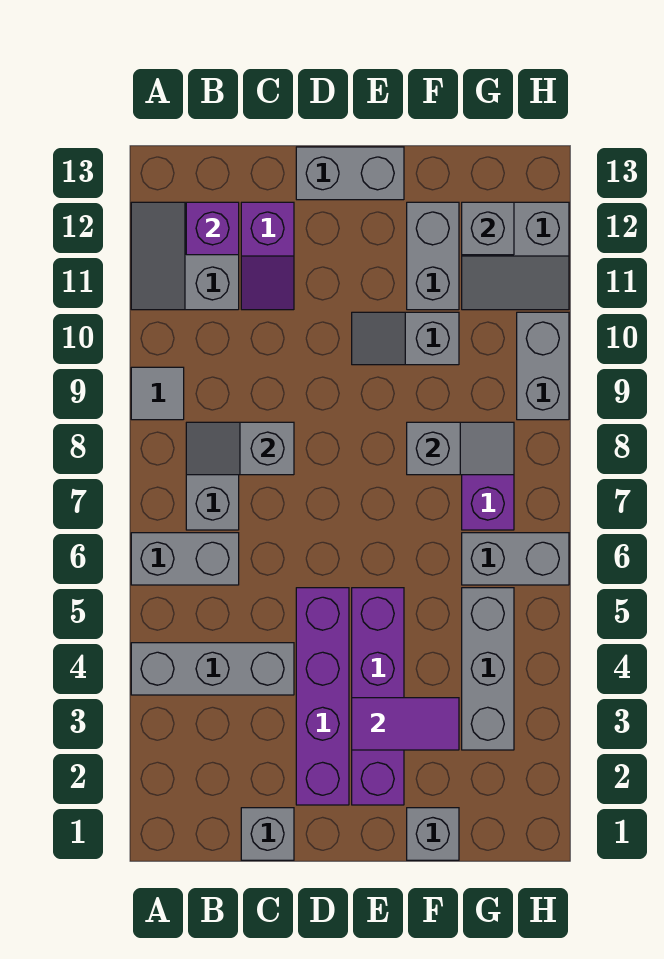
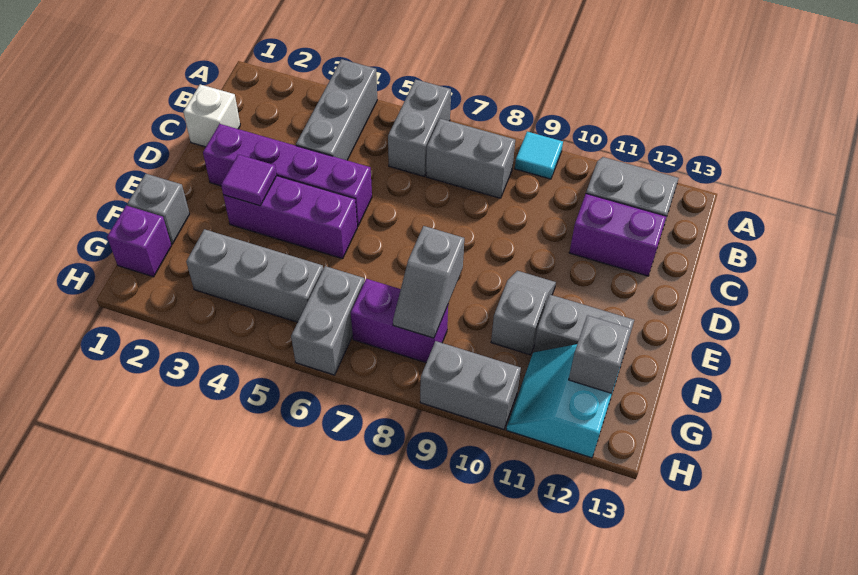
grey 1x1 tile [131,367,184,420] -> cyan 1x1 tile [515,132,563,179]
grey 1x2 slope [186,422,294,475] -> none
purple 1x1 brick [186,202,239,255] -> purple 1x1 brick moved to [107,205,172,277]
grey 1x1 brick [241,808,294,860] -> white 1x1 brick [183,84,240,147]
purple 1x2 slope [241,202,294,310] -> purple 1x2 brick [569,194,666,276]
grey 1x2 brick [296,147,404,200] -> none
purple 1x4 brick [352,588,404,805] -> purple 1x3 brick [223,176,357,259]
purple 1x2 tile [352,698,459,750] -> purple 1x1 tile [221,155,277,206]
grey 2x2 slope [462,202,569,310] -> cyan 2x2 slope [506,344,619,458]

